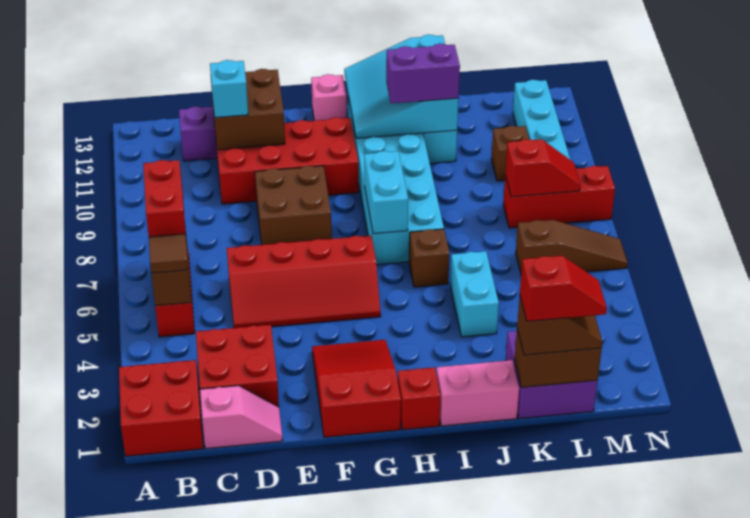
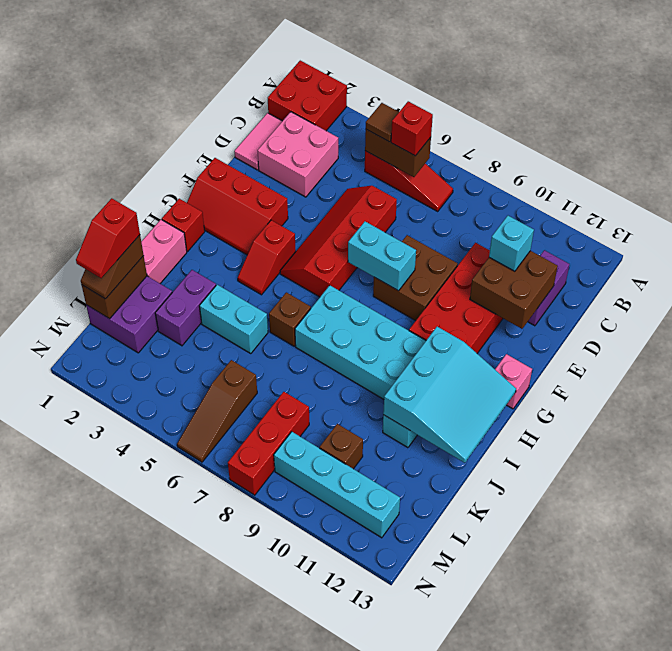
red 1x2 brick [143,160,186,237] -> red 1x1 brick [391,101,433,156]
pink 1x2 slope [200,386,283,449] -> pink 1x2 tile [234,113,282,170]
red 2x2 brick [196,325,279,407] -> pink 2x2 brick [257,112,338,197]
red 2x3 slope [312,340,401,437] -> red 2x3 slope turned to [187,158,288,255]
cyan 1x2 brick [364,151,408,234] -> cyan 1x2 brick moved to [348,222,416,291]
cyan 3x3 slope [344,35,459,138] -> cyan 3x3 slope turned to [383,327,516,463]
purple 1x2 brick [386,44,460,103] -> purple 1x2 brick moved to [155,270,216,346]
red 1x2 slope [505,139,581,197] -> red 1x2 slope moved to [238,220,296,295]

